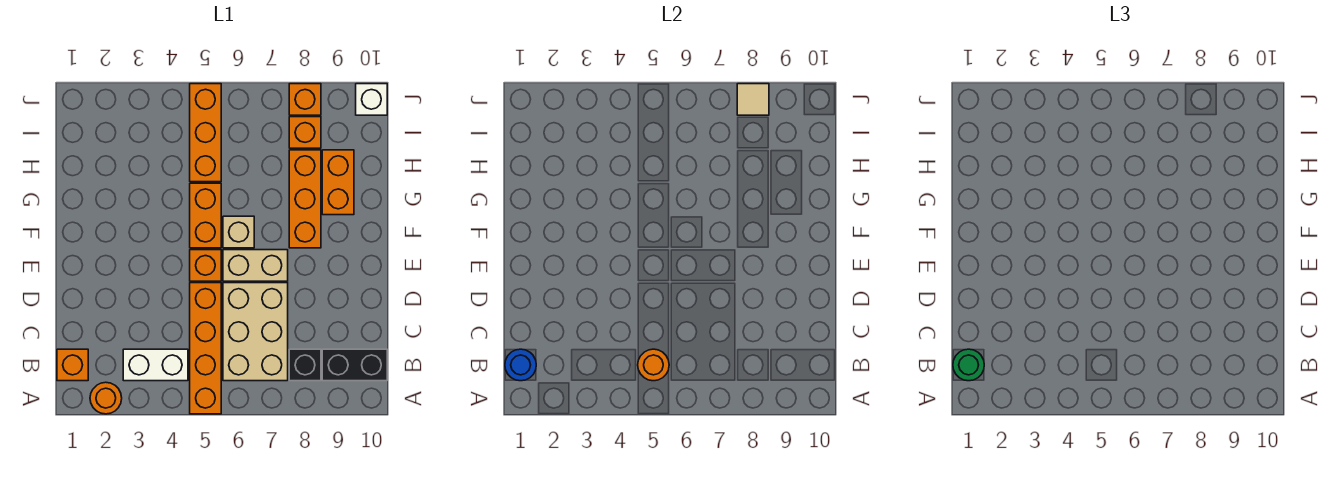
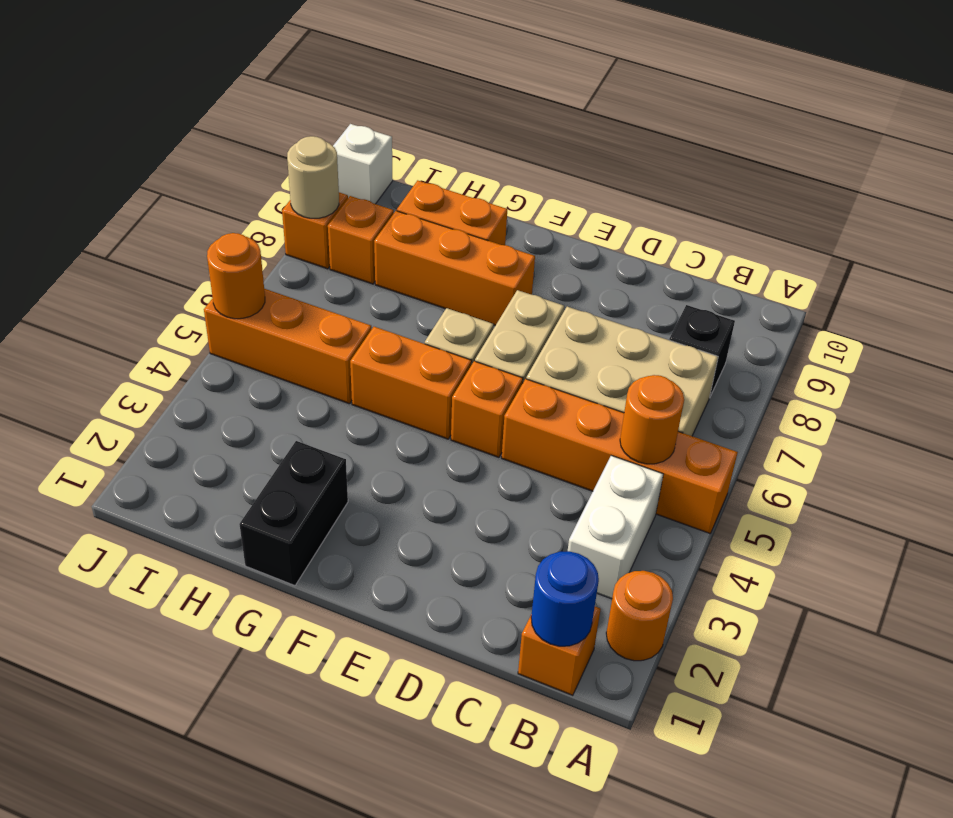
green 1x1 round brick [953,349,984,381] -> none
black 1x2 brick [322,349,387,381] -> black 1x2 brick moved to [239,441,348,586]
none -> orange 1x1 round brick [207,233,265,319]
tan 1x1 tile [737,84,769,115] -> tan 1x1 round brick [287,136,339,218]

